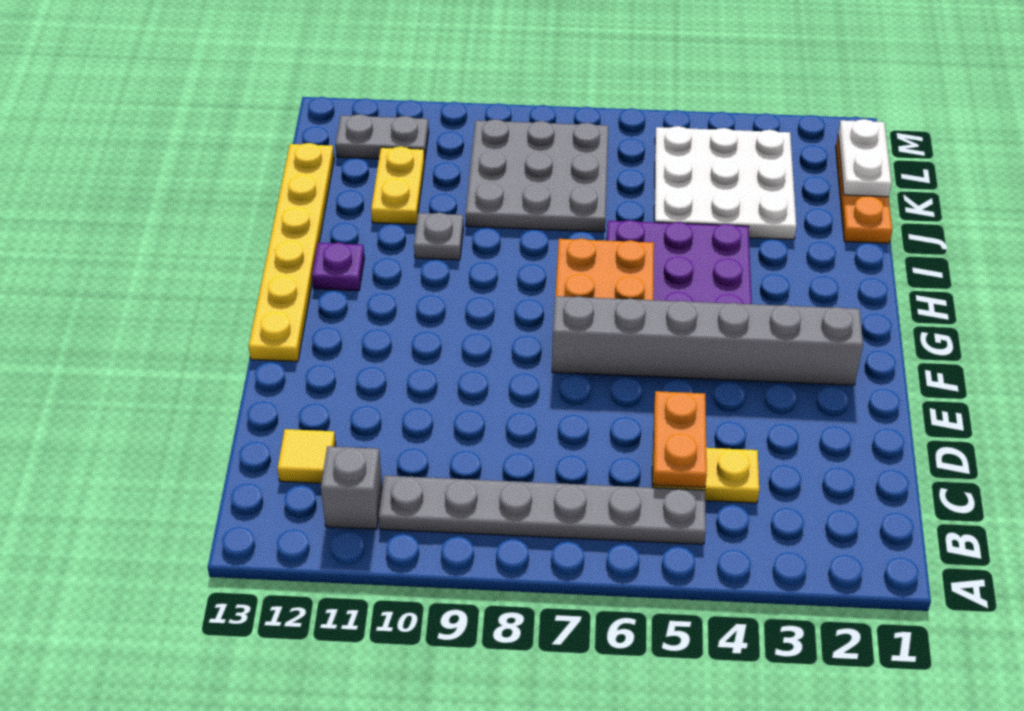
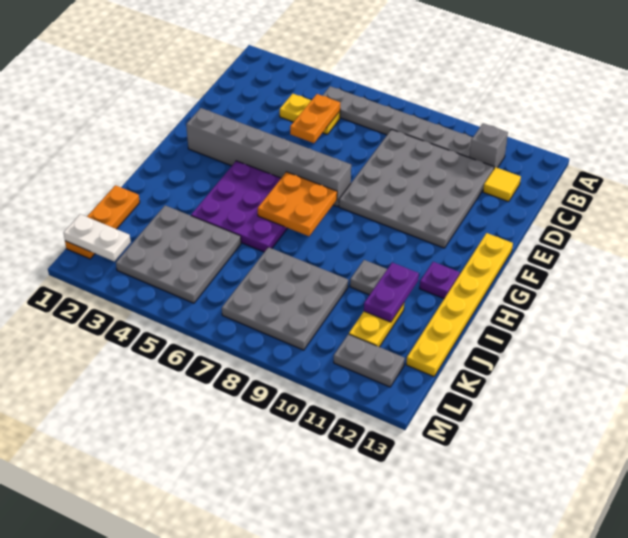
none -> grey 4x4 plate [339,130,494,248]
none -> purple 1x2 plate [364,263,419,322]
white 3x3 plate [654,126,796,239] -> grey 3x3 plate [116,206,241,303]
white 1x2 plate [838,119,892,197] -> white 1x2 plate turned to [64,214,131,261]

